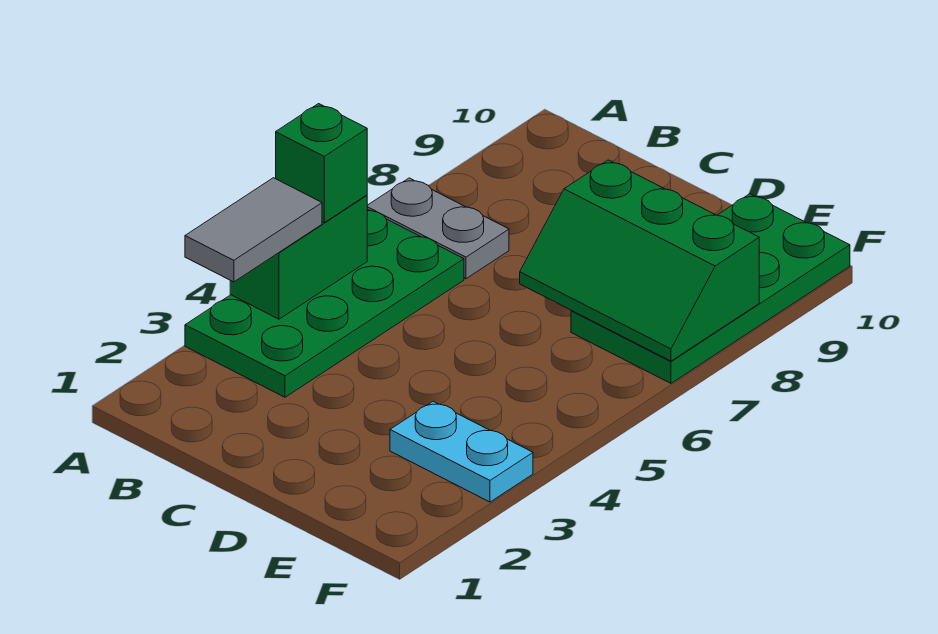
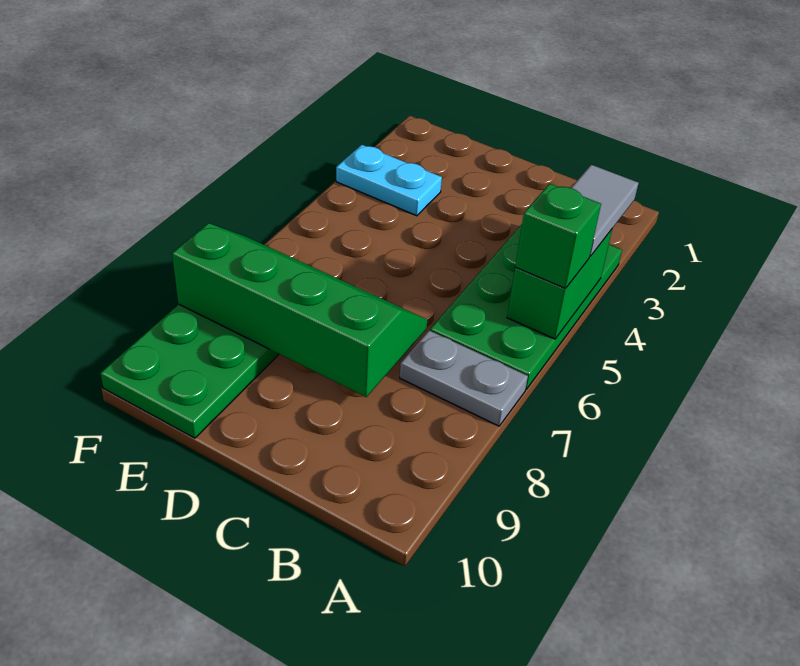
green 2x3 slope [520,160,759,361] -> green 2x4 slope [172,223,427,397]

